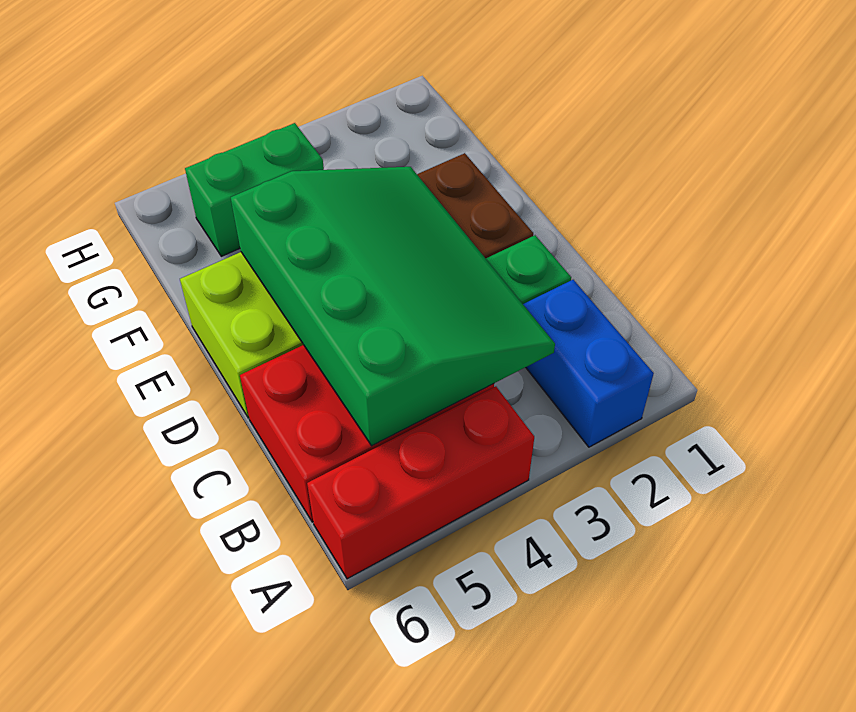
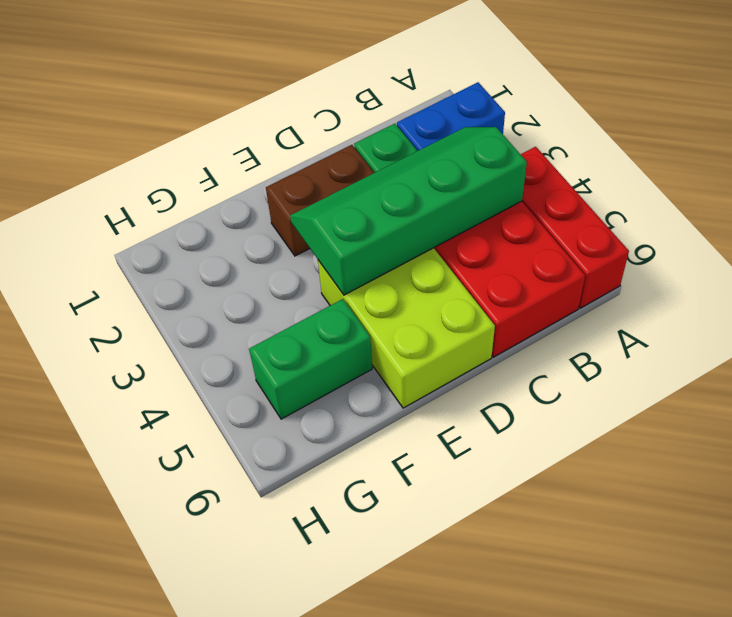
green 3x4 slope [231,167,555,446] -> green 2x4 slope [290,127,527,295]
green 1x2 brick [185,123,324,256] -> green 1x2 brick turned to [249,299,372,419]

